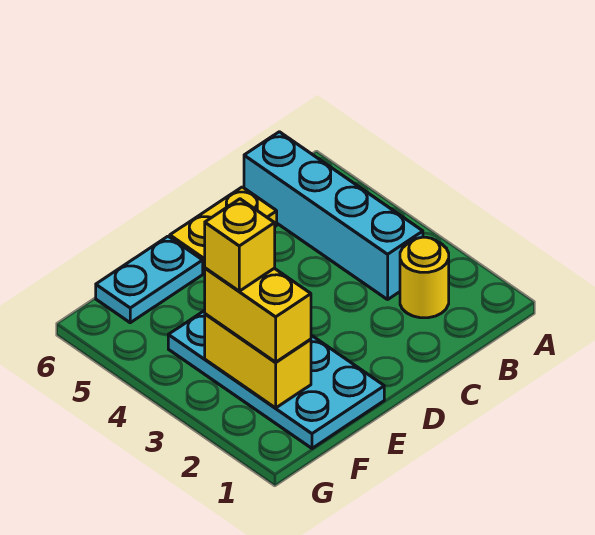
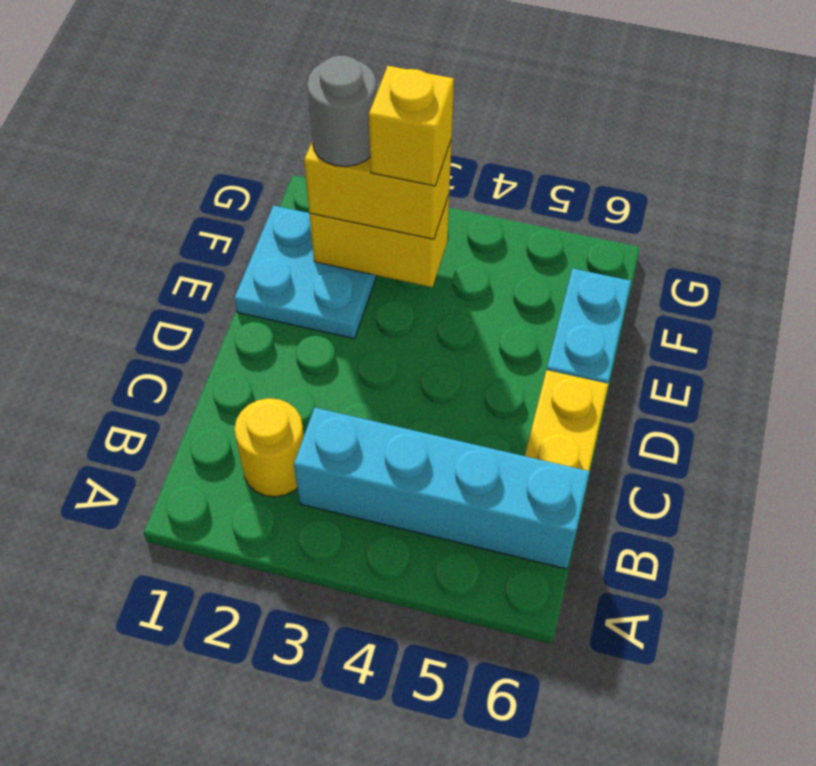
cyan 2x4 plate [168,310,384,448] -> cyan 2x2 plate [234,206,377,339]
none -> grey 1x1 round brick [307,56,377,167]

